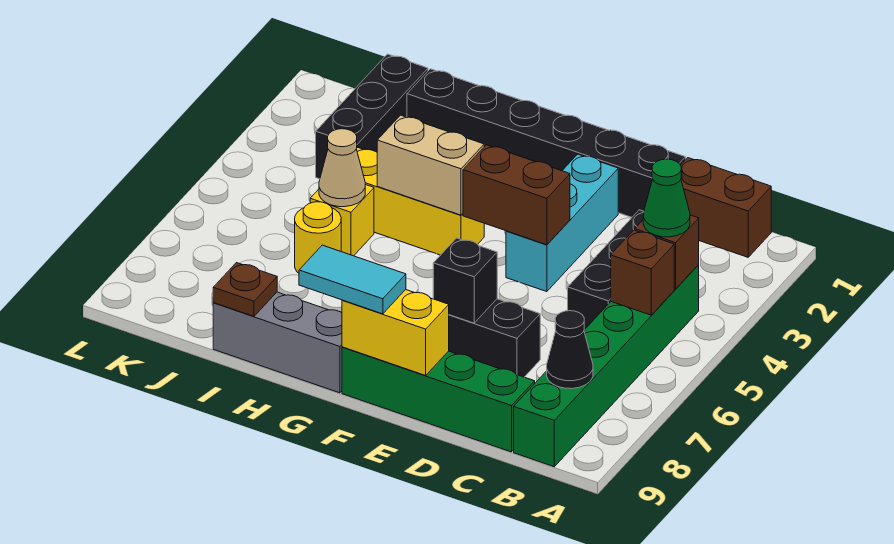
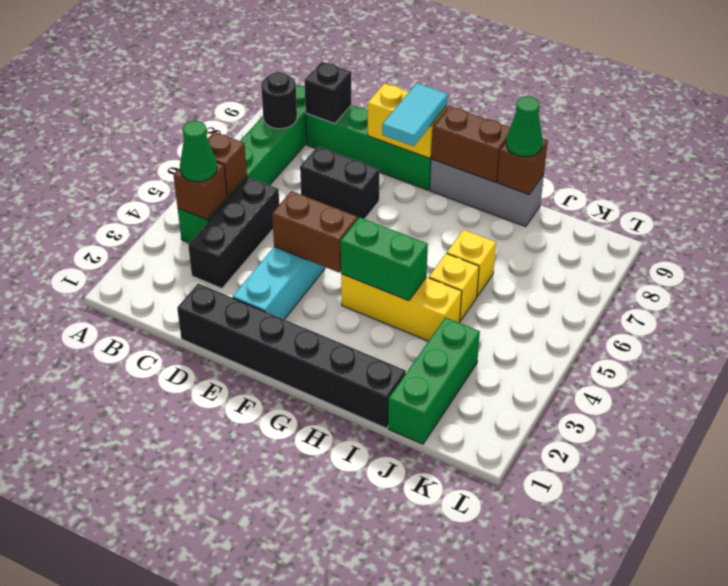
brown 1x2 brick [681,158,771,257] -> brown 1x2 brick moved to [431,106,510,182]
black 1x1 cone [547,311,593,389] -> black 1x1 round brick [261,72,297,129]
black 1x1 brick [433,238,497,323] -> black 1x1 brick moved to [305,62,351,124]
cyan 1x2 tile [299,245,406,314] -> cyan 1x2 tile turned to [382,83,448,146]
tan 1x2 brick [377,115,484,215] -> green 1x2 brick [341,217,428,301]
tan 1x1 cone [319,129,365,207] -> none
yellow 1x1 round brick [295,202,341,273] -> yellow 1x1 brick [447,230,496,297]
brown 1x1 plate [213,263,277,316] -> brown 1x1 brick [497,139,548,194]
none -> green 1x1 cone [506,96,543,157]
black 1x3 brick [316,54,428,179] -> green 1x3 brick [388,318,480,444]

